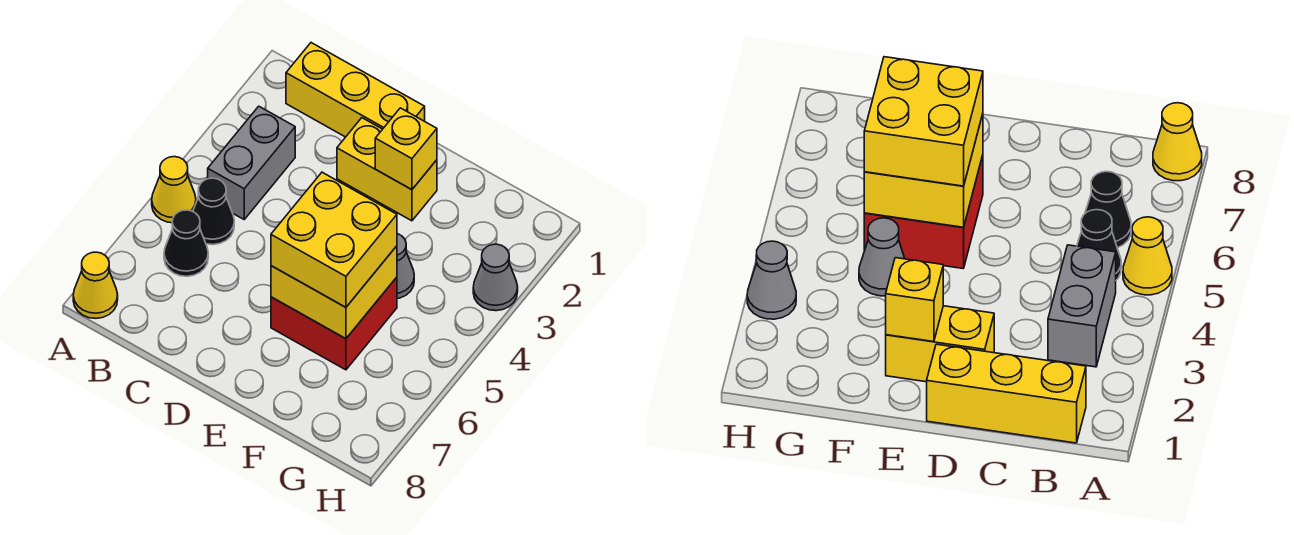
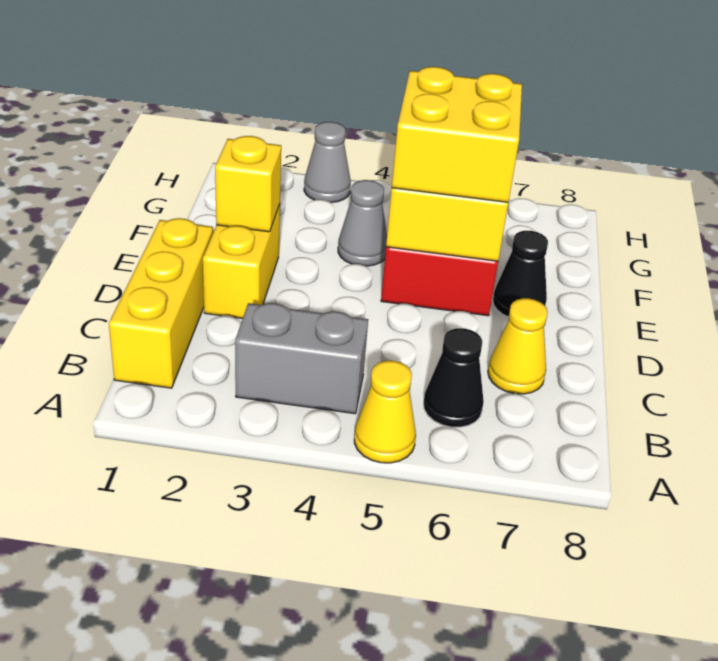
yellow 1x1 cone [73,252,118,318] -> yellow 1x1 cone moved to [488,298,547,394]
black 1x1 cone [193,178,234,245] -> black 1x1 cone moved to [493,231,548,317]

